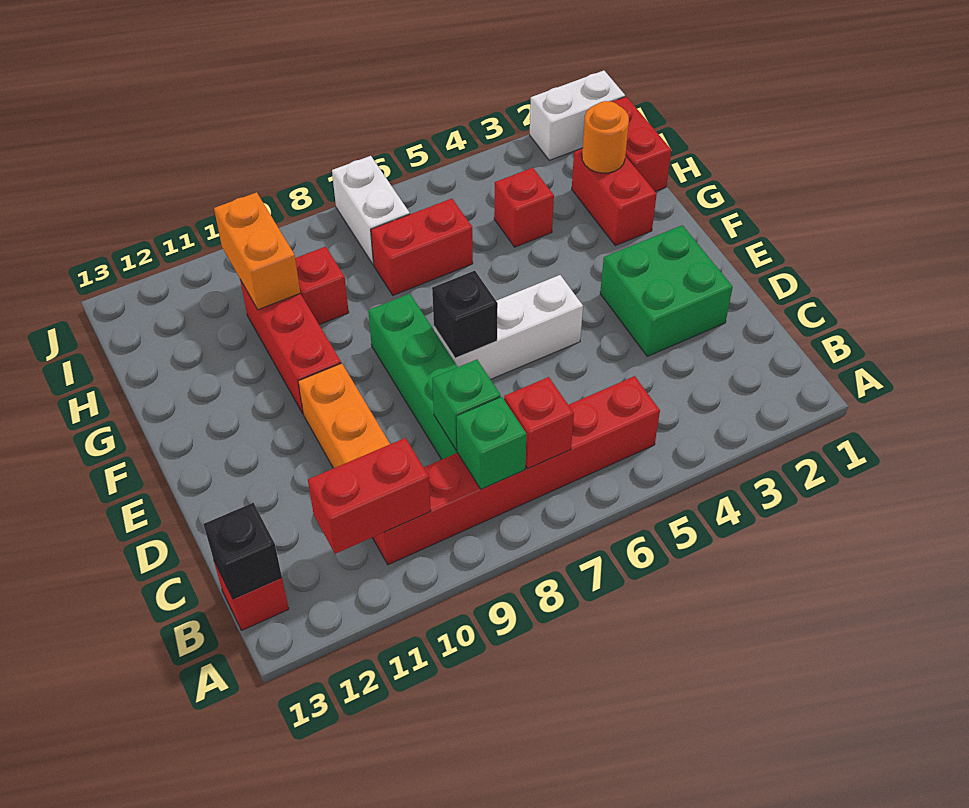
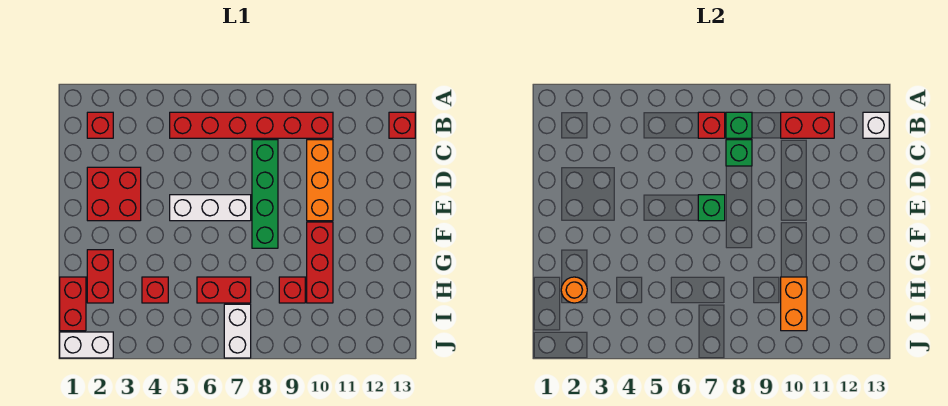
none -> red 1x1 brick [87,112,113,138]
black 1x1 brick [203,503,282,599] -> white 1x1 brick [863,112,889,138]
green 2x2 brick [600,225,733,356] -> red 2x2 brick [87,167,141,221]
black 1x1 brick [432,271,498,358] -> green 1x1 brick [698,195,725,221]

